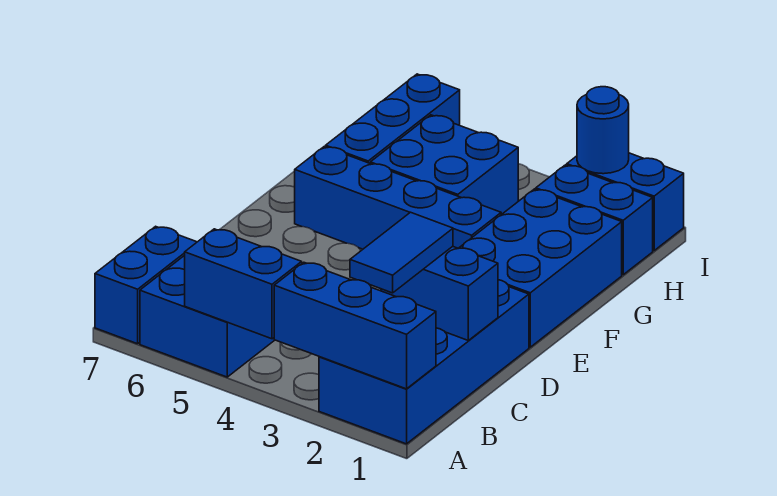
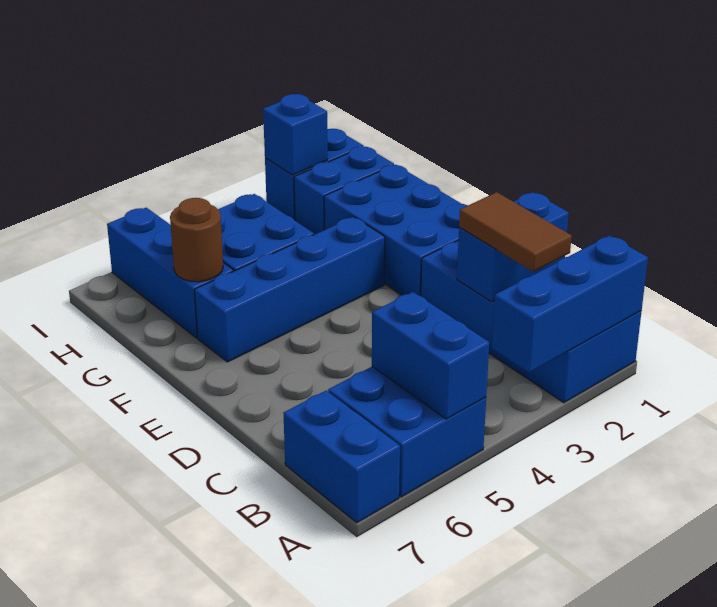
blue 1x2 brick [185,229,302,339] -> blue 1x2 brick turned to [372,292,489,419]
blue 1x2 tile [350,212,453,293] -> brown 1x2 tile [459,192,572,272]
none -> brown 1x1 round brick [170,198,223,282]
blue 1x1 round brick [577,87,629,174] -> blue 1x1 brick [263,94,328,175]

